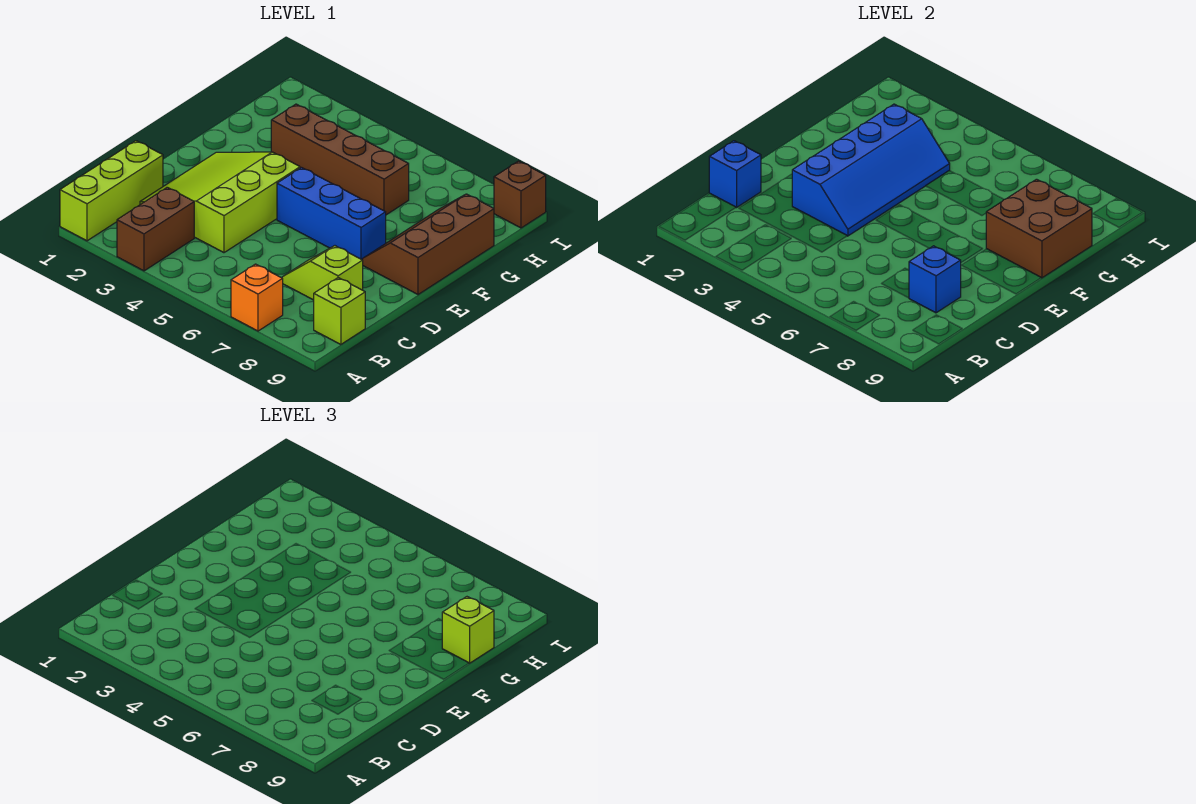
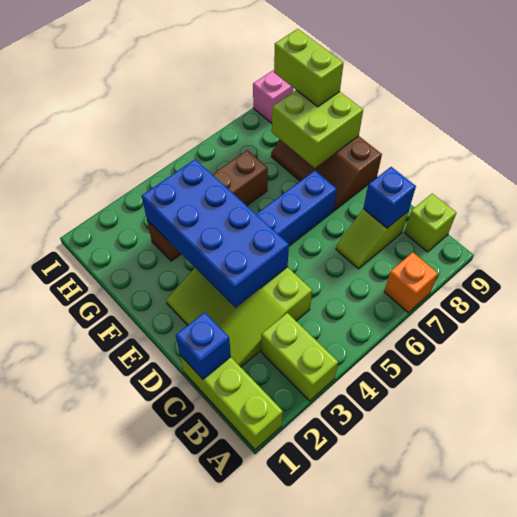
brown 1x2 brick [117,187,194,271] -> lime 1x2 brick [261,313,338,401]
blue 2x4 slope [792,104,950,236] -> blue 2x4 brick [142,159,289,308]
brown 2x2 brick [986,179,1092,278] -> lime 2x2 brick [272,90,363,168]
lime 1x1 brick [442,597,494,663] -> lime 1x2 brick [274,29,343,107]
brown 1x1 brick [494,161,546,228] -> pink 1x1 brick [253,70,293,123]

